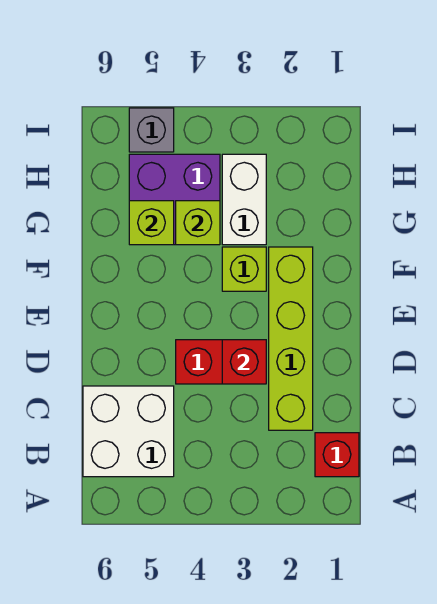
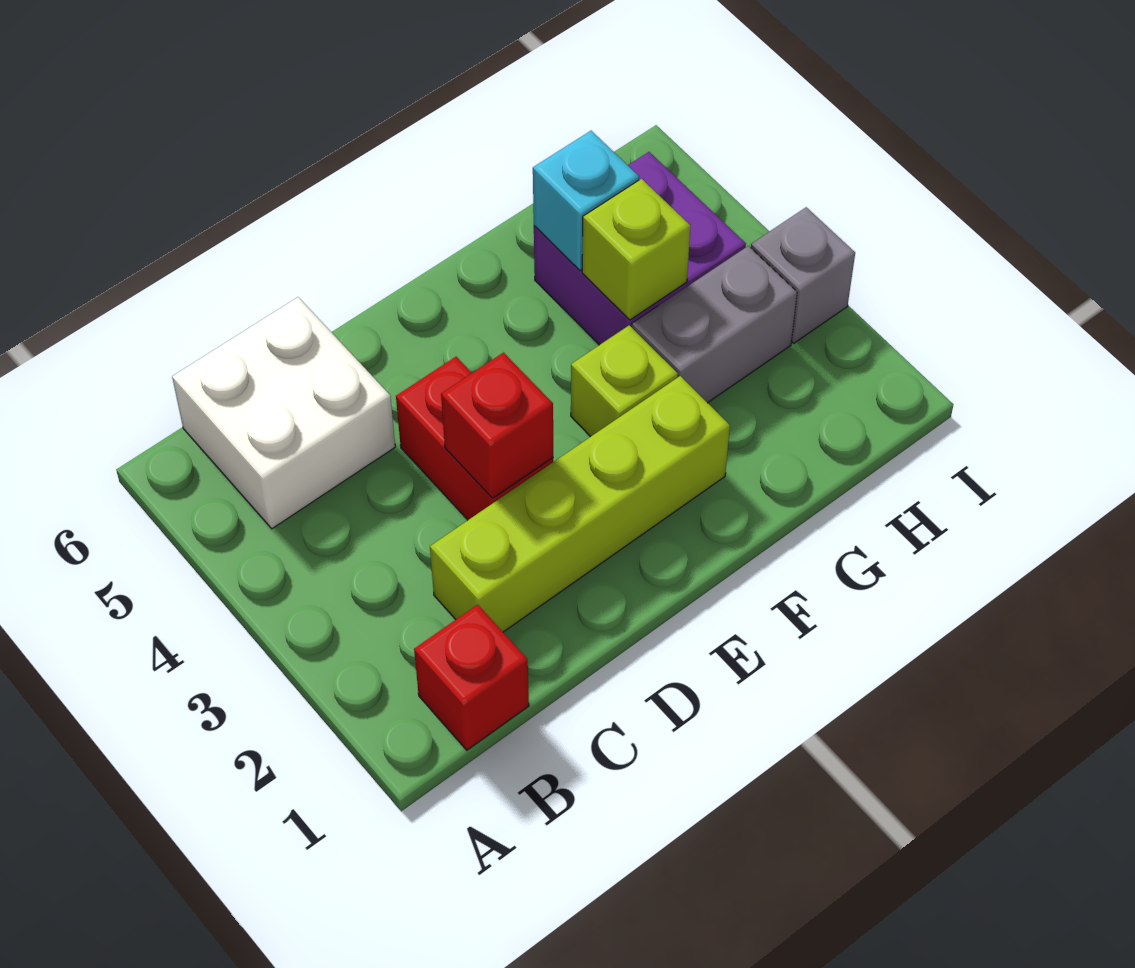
white 1x2 brick [222,154,266,245] -> grey 1x2 brick [632,246,797,403]
lime 1x1 brick [129,201,174,245] -> cyan 1x1 brick [533,131,639,271]
grey 1x1 brick [129,108,174,152] -> grey 1x1 brick moved to [751,207,855,343]

